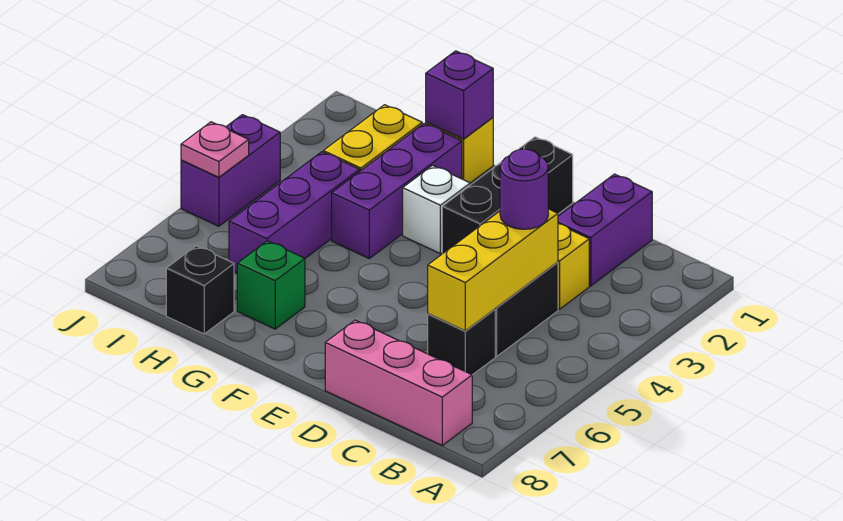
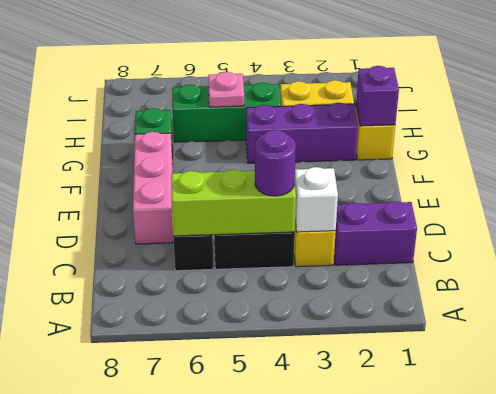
pink 1x3 brick [325,320,472,445] -> pink 1x3 brick moved to [133,132,173,244]
yellow 1x3 brick [428,209,558,331] -> lime 1x3 brick [171,170,296,236]
black 1x3 brick [442,137,573,254] -> none
white 1x1 brick [403,165,470,254] -> white 1x1 brick moved to [295,167,338,232]
purple 1x3 brick [229,152,360,273] -> green 1x3 brick [172,82,281,142]
black 1x1 brick [166,246,234,334] -> none
purple 1x2 brick [181,115,280,226] -> none
pink 1x1 plate [181,122,249,177] -> pink 1x1 plate moved to [208,72,244,107]

